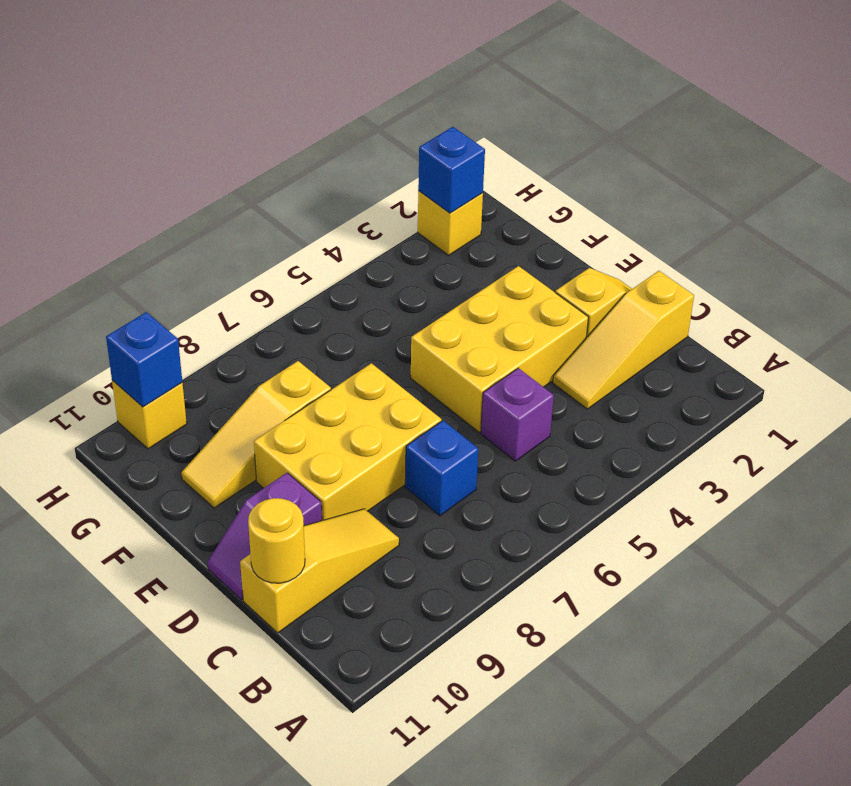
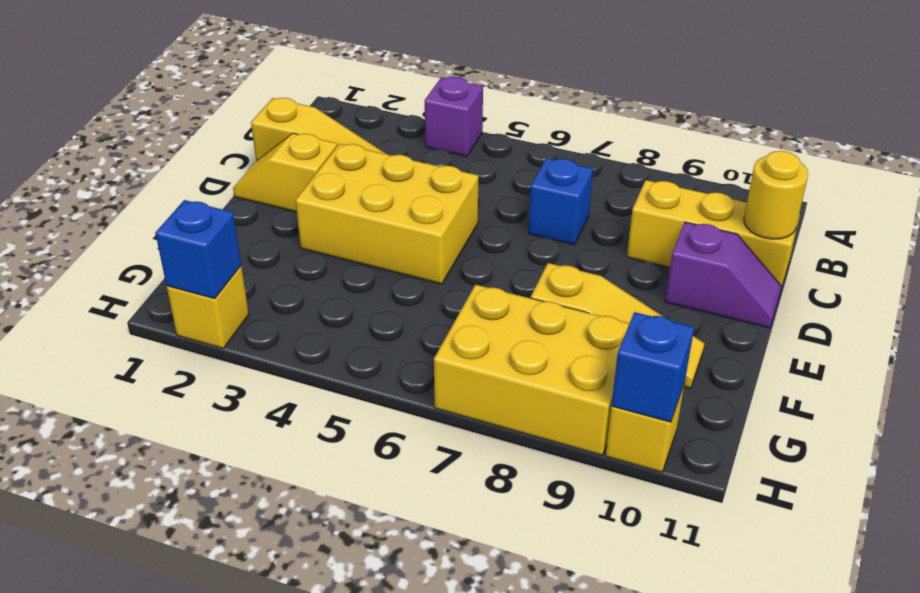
purple 1x1 brick [481,368,554,461] -> purple 1x1 brick moved to [425,77,483,156]
yellow 1x3 slope [240,509,399,633] -> yellow 1x3 brick [627,180,800,288]
yellow 2x3 brick [254,363,441,521] -> yellow 2x3 brick moved to [434,285,629,455]

